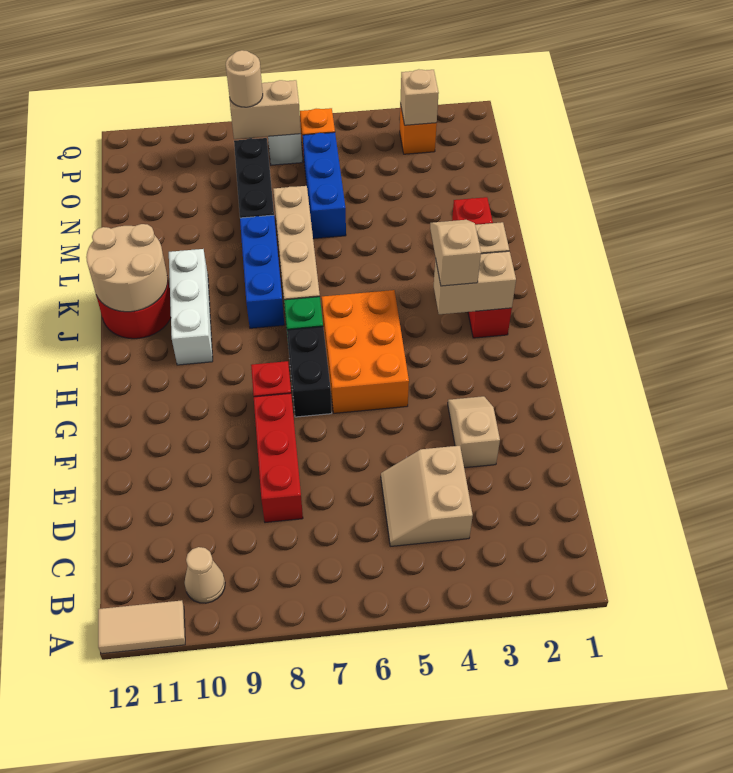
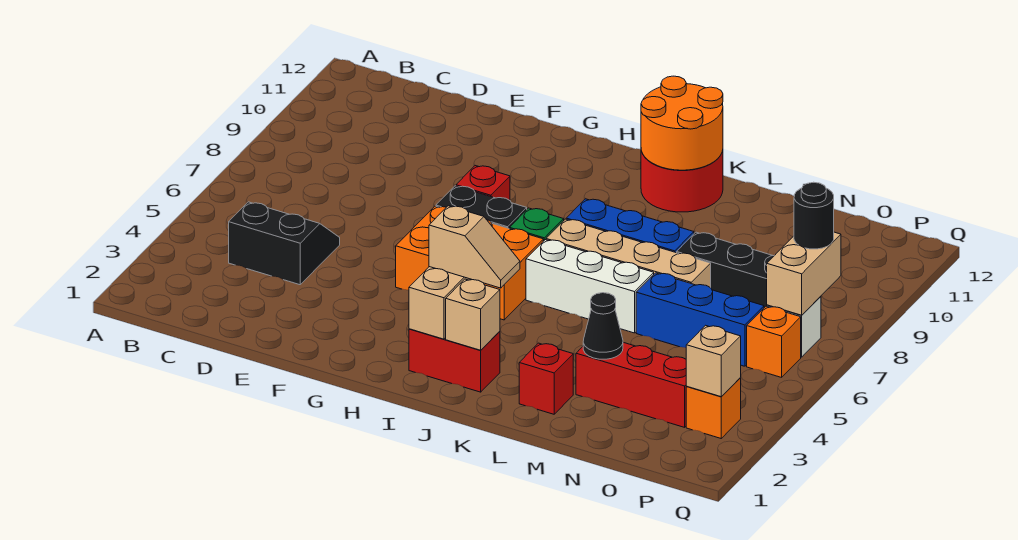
tan 1x2 tile [98,600,185,654] -> none
tan 1x1 cone [184,547,225,603] -> none
tan 2x2 slope [381,446,473,546] -> black 2x2 slope [229,202,340,285]
red 1x3 brick [254,393,303,522] -> red 1x3 brick moved to [576,342,687,427]
tan 1x2 slope [448,396,500,468] -> none
white 1x3 brick [169,249,213,365] -> white 1x3 brick moved to [526,240,654,333]
tan 2x2 round brick [86,224,168,312] -> orange 2x2 round brick [641,76,723,170]
none -> black 1x1 cone [583,293,623,359]
tan 1x1 round brick [226,50,263,107] -> black 1x1 round brick [794,182,834,249]

